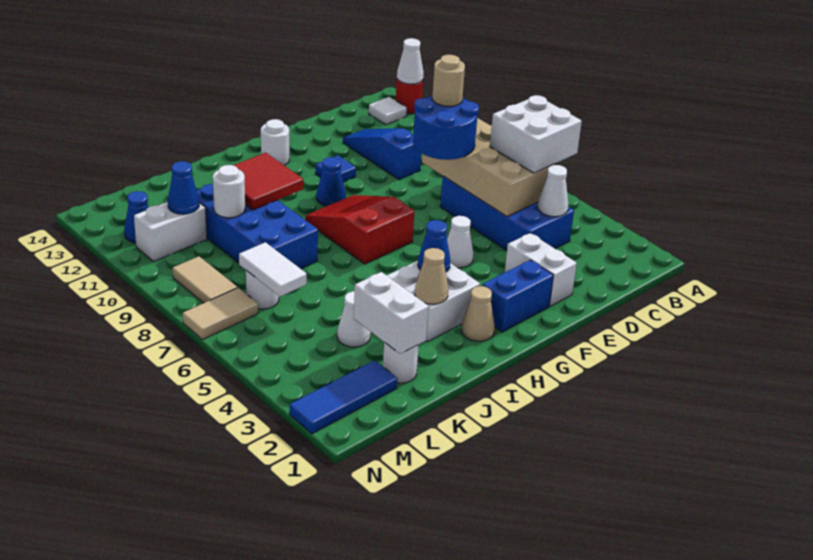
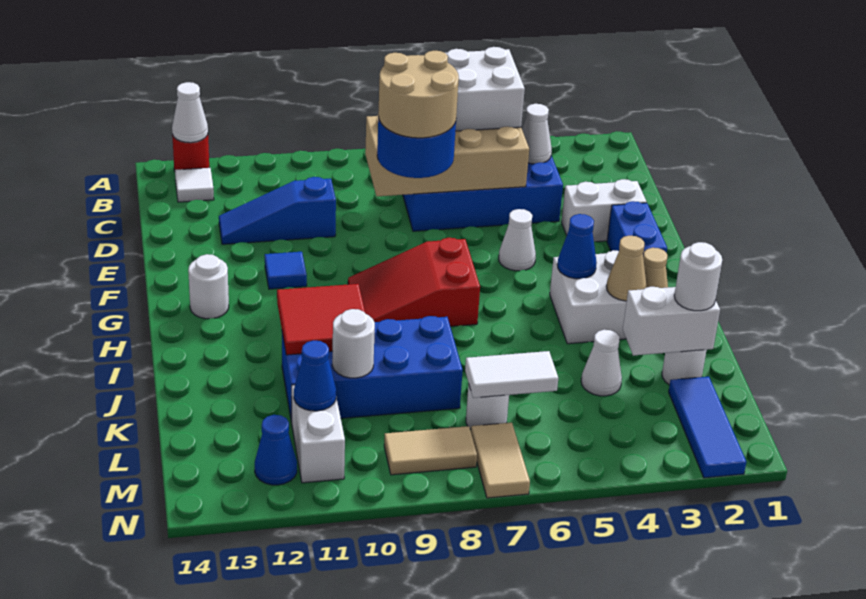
tan 1x1 round brick [432,55,465,106] -> tan 2x2 round brick [378,51,459,138]
blue 1x1 cone [316,157,346,206] -> none
none -> white 1x1 round brick [674,242,722,311]

